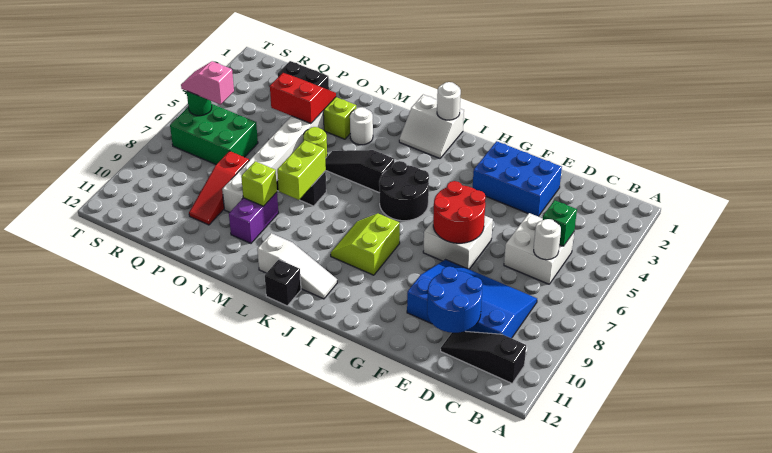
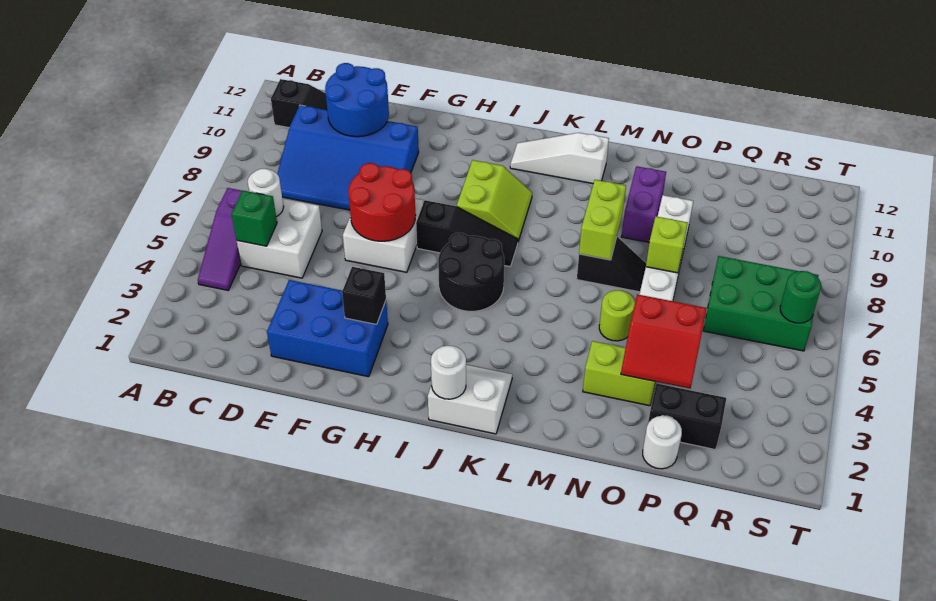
none -> purple 1x3 slope [198,188,242,290]
black 1x3 slope [325,150,394,193] -> black 1x3 slope moved to [416,200,518,267]
black 1x1 brick [265,259,301,306] -> black 1x1 brick moved to [342,267,386,324]
white 1x1 round brick [350,107,373,145] -> white 1x1 round brick moved to [643,416,682,469]
lime 1x1 brick [241,161,277,206] -> lime 1x1 brick moved to [646,217,688,273]
red 1x3 slope [189,151,249,225] -> none
pink 1x2 slope [181,61,234,105] -> none

